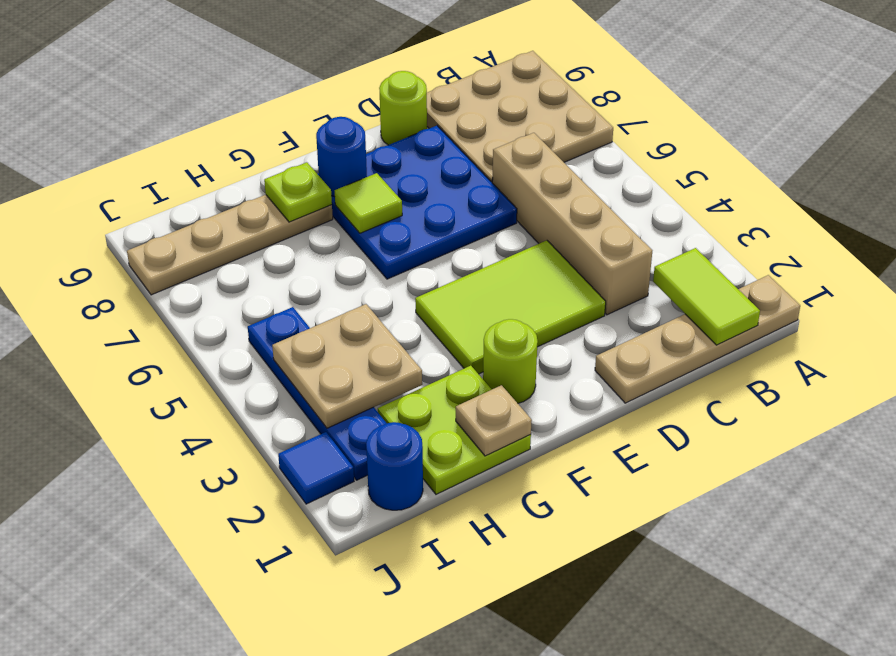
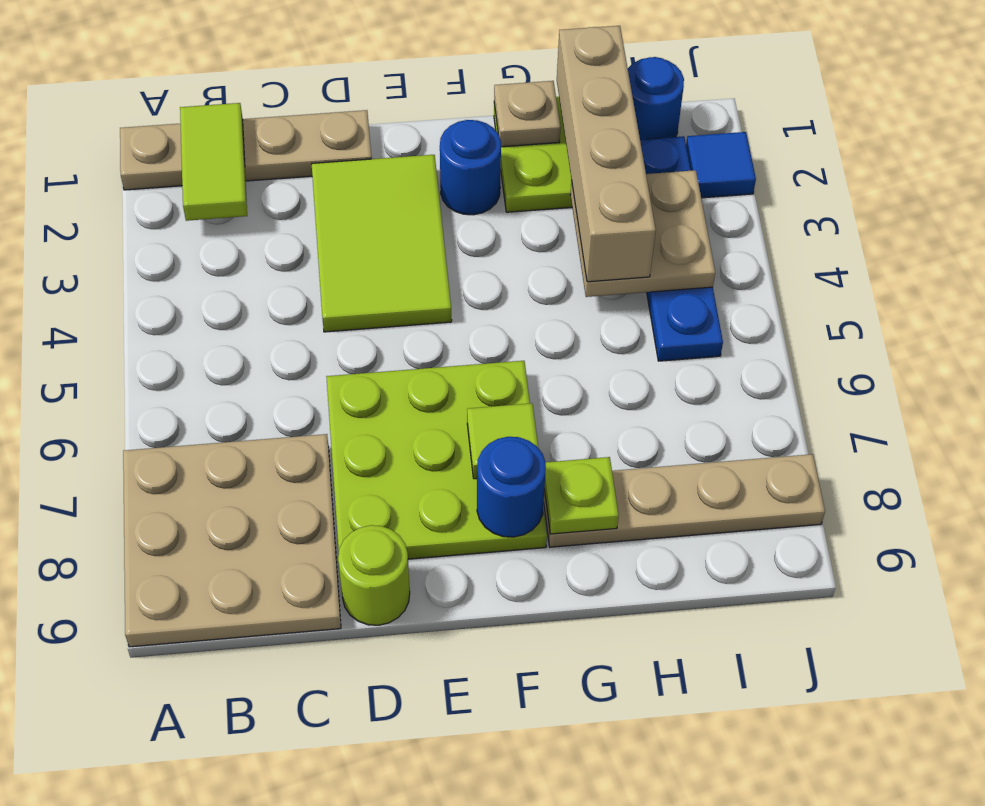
tan 1x4 brick [492,133,652,315] -> tan 1x4 brick moved to [557,26,656,282]
lime 2x3 tile [415,240,606,374] -> lime 2x3 tile turned to [312,155,452,332]
blue 3x3 plate [318,126,517,279] -> lime 3x3 plate [326,361,547,559]
lime 1x1 round brick [483,319,538,403] -> blue 1x1 round brick [440,120,501,215]

